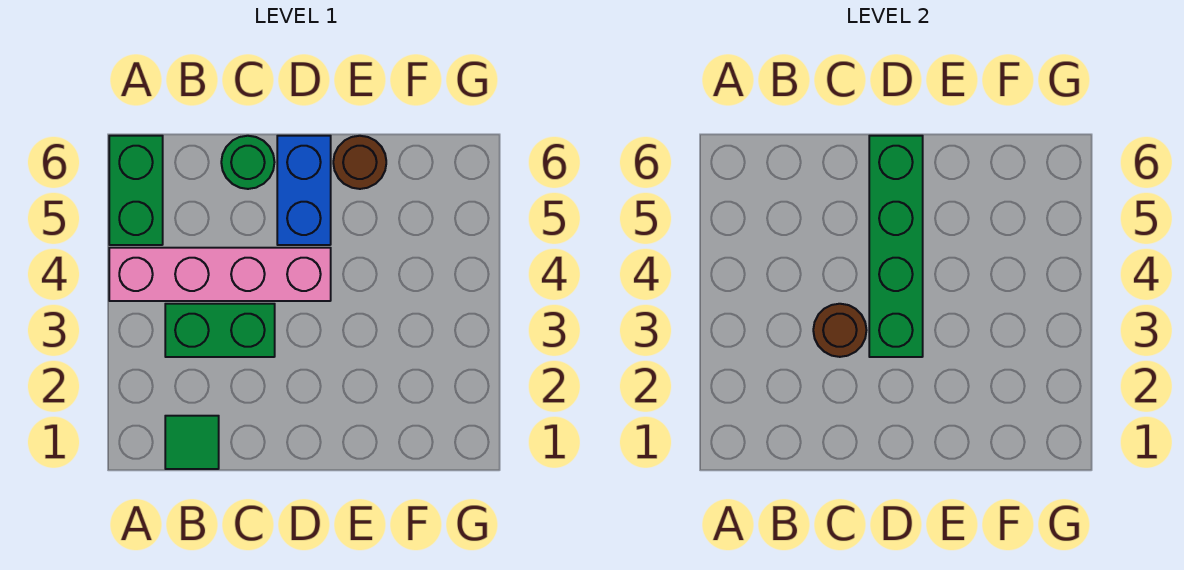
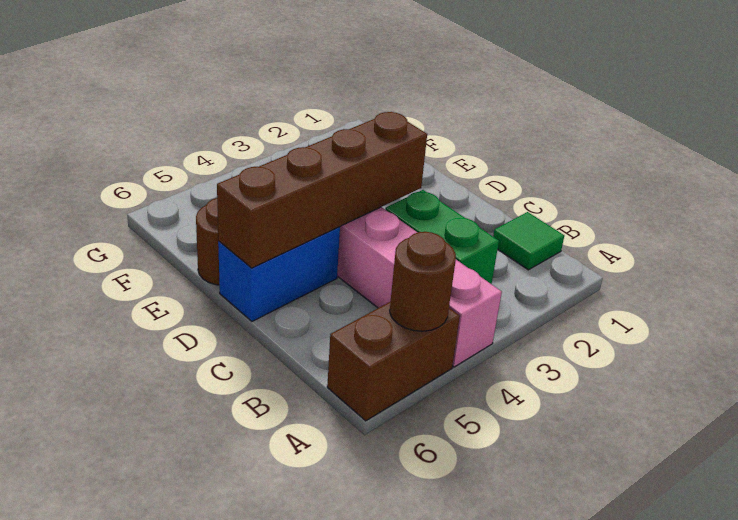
green 1x2 brick [109,136,163,245] -> brown 1x2 brick [327,302,460,421]
brown 1x1 round brick [813,304,867,357] -> brown 1x1 round brick moved to [390,232,456,331]
green 1x1 round brick [221,136,275,189] -> none
green 1x4 brick [869,136,923,357] -> brown 1x4 brick [217,112,427,268]

